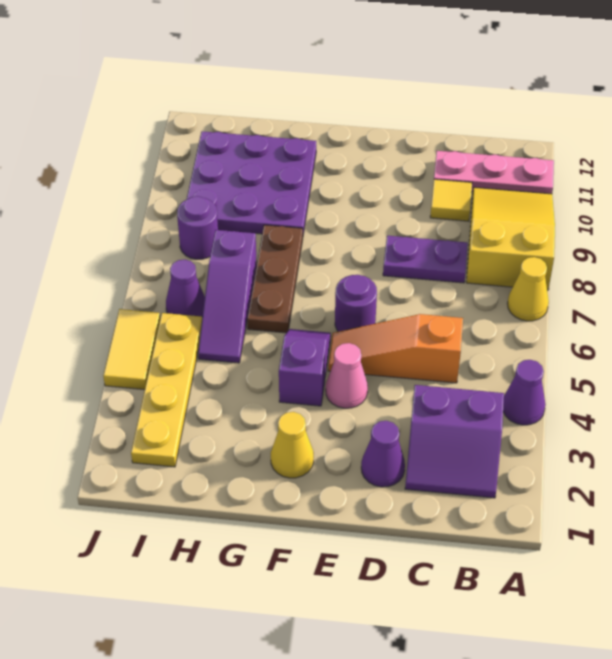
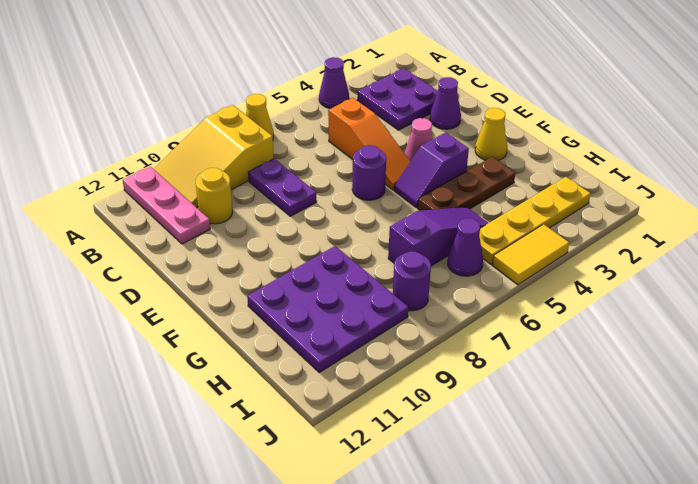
purple 2x2 slope [405,385,504,498] -> purple 2x2 plate [357,68,438,130]
yellow 1x1 tile [430,179,472,221] -> yellow 1x1 round brick [196,168,233,224]
brown 1x3 plate [247,225,303,333] -> brown 1x3 plate moved to [418,157,515,211]

